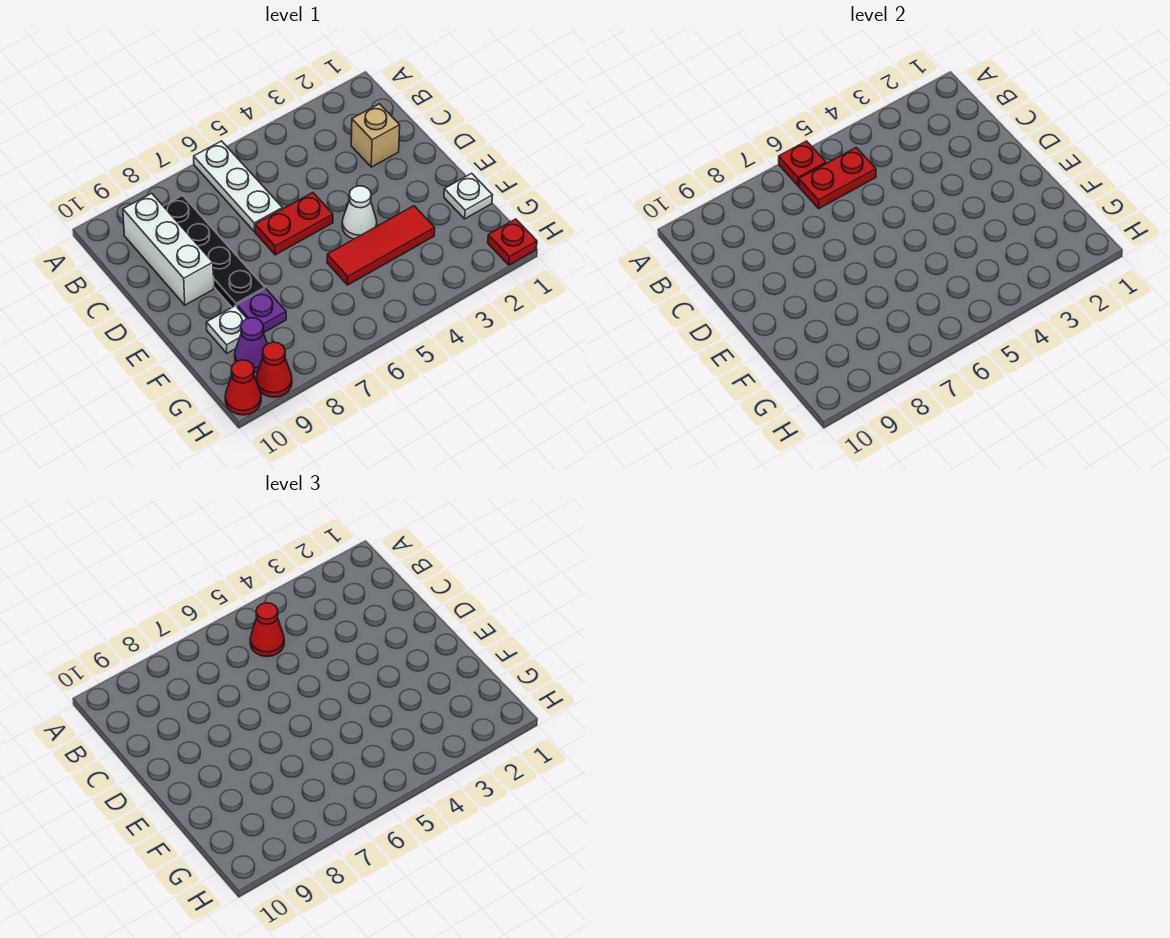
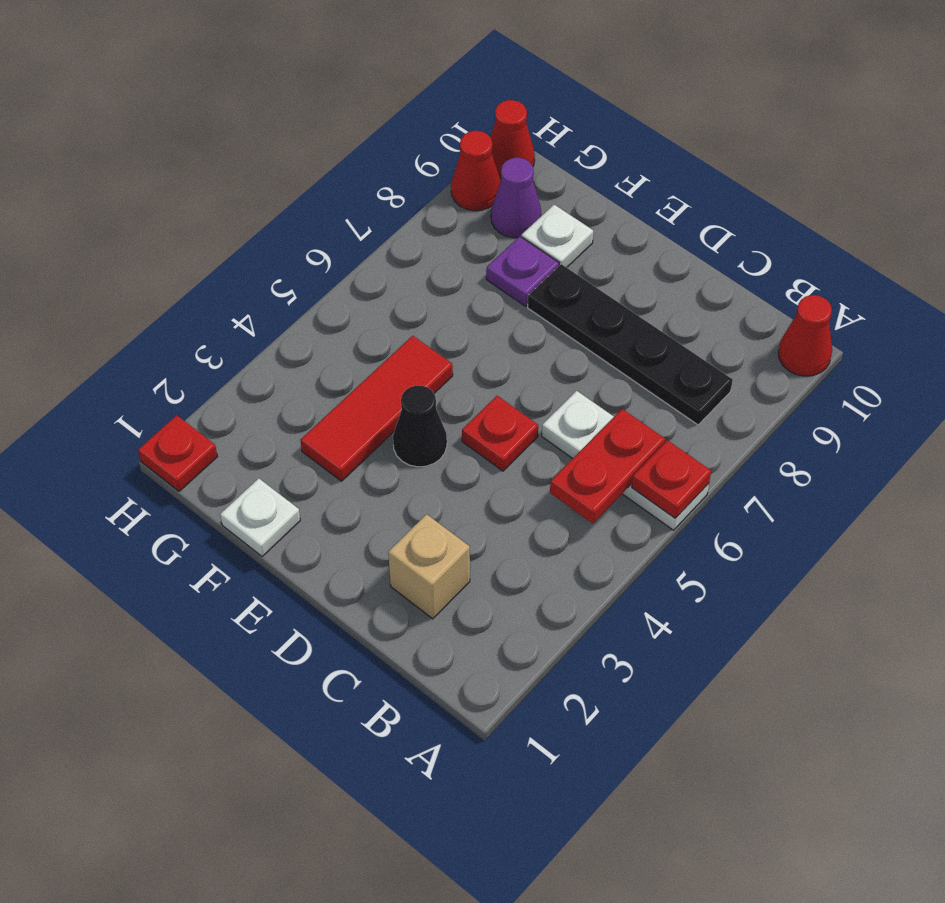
red 1x1 cone [250,603,284,657] -> red 1x1 cone moved to [778,295,832,376]
white 1x3 brick [123,193,214,305] -> none
red 1x2 plate [255,193,333,255] -> red 1x1 plate [462,396,538,471]
white 1x1 cone [342,186,377,239] -> black 1x1 cone [393,386,447,467]

